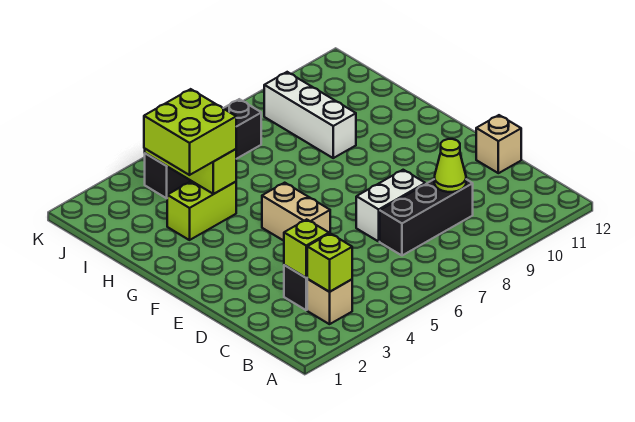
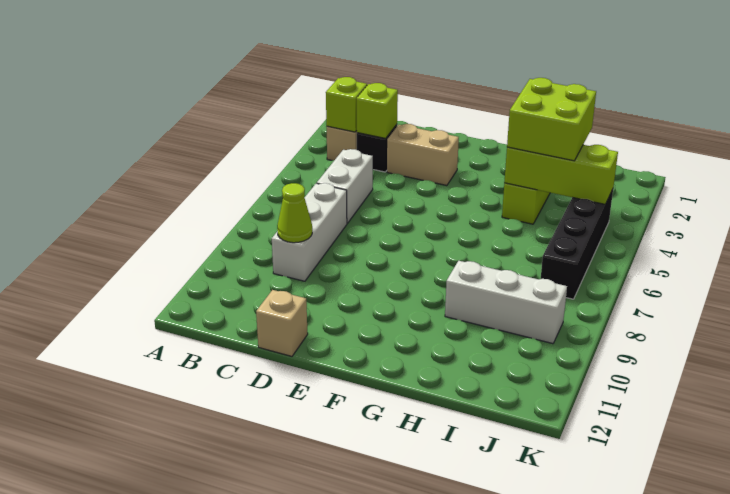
black 1x3 brick [380,179,473,256] -> white 1x3 brick [272,183,347,281]
white 1x2 brick [356,170,425,241] -> white 1x2 brick moved to [317,149,373,224]
tan 1x2 brick [262,183,330,241] -> tan 1x2 brick moved to [387,124,459,186]

